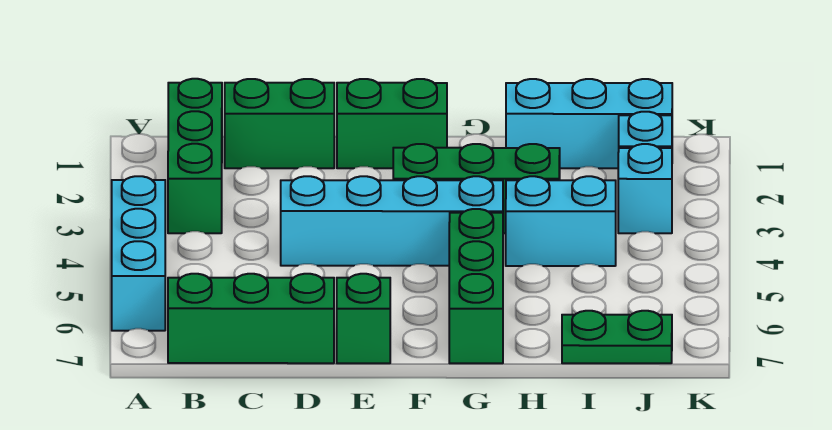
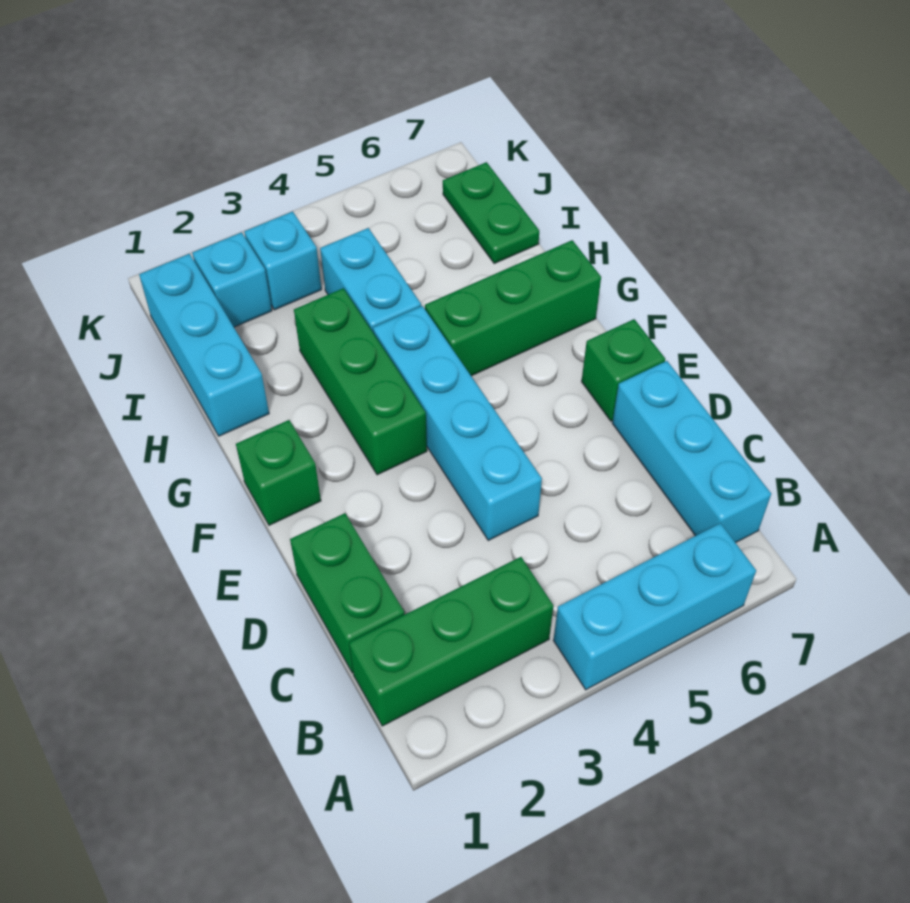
green 1x3 brick [168,274,334,363] -> cyan 1x3 brick [612,361,771,543]
green 1x2 brick [337,79,447,168] -> green 1x1 brick [236,420,321,525]

